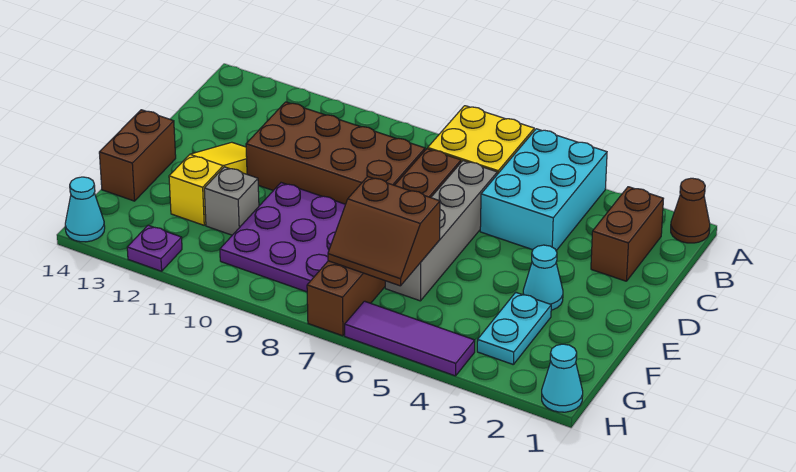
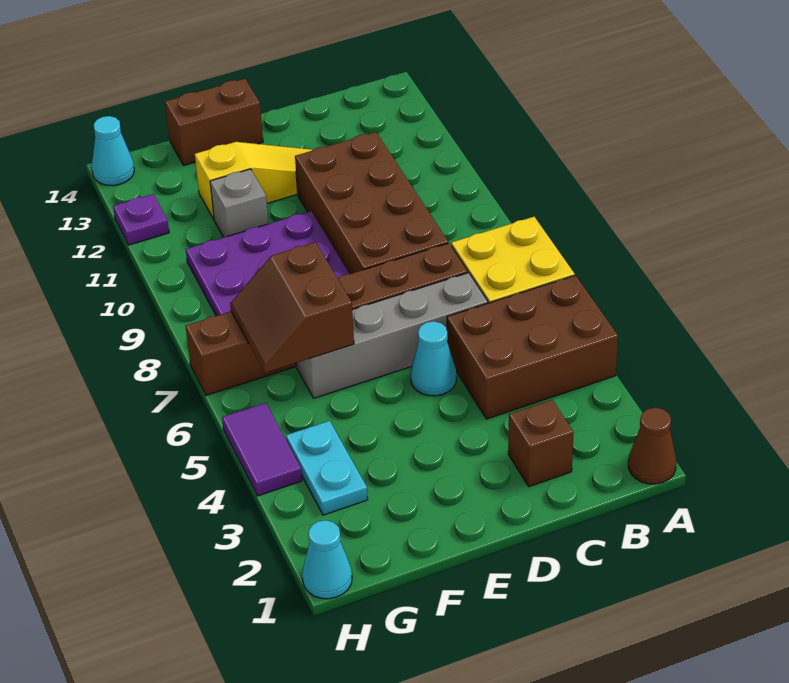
cyan 2x3 brick [480,129,607,251] -> brown 2x3 brick [447,275,618,419]
brown 1x2 brick [591,187,663,281] -> brown 1x1 brick [508,400,574,487]
cyan 1x1 cone [523,245,563,310] -> cyan 1x1 cone moved to [411,321,456,396]
cyan 1x2 plate [477,292,551,364] -> cyan 1x2 plate turned to [286,421,368,515]
purple 1x3 tile [345,301,475,376] -> purple 1x2 tile [222,403,302,496]

